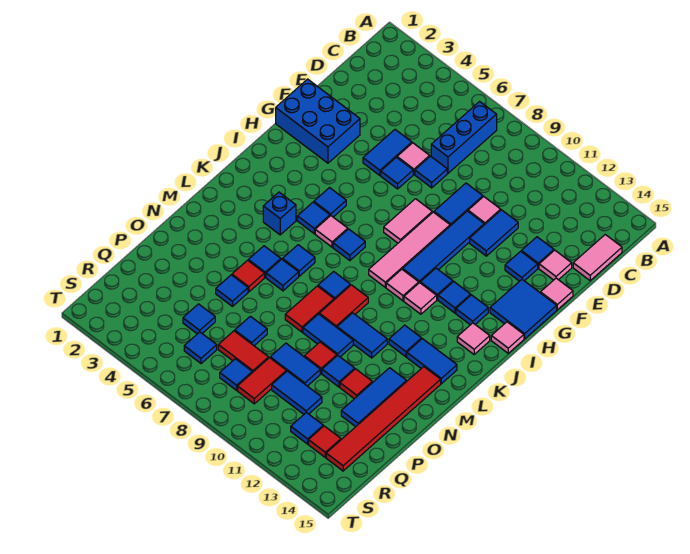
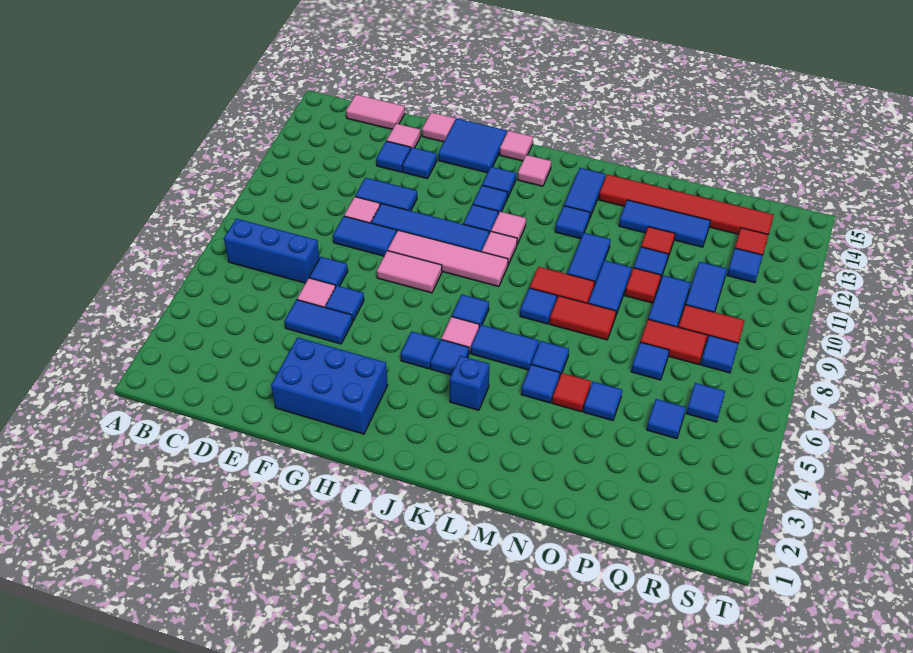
blue 2x3 brick [276,79,360,163] -> blue 2x3 brick turned to [271,337,388,434]
blue 1x1 tile [282,245,315,276] -> blue 1x2 tile [471,325,539,370]
red 1x2 tile [218,331,269,373] -> red 1x2 tile turned to [640,319,707,365]

